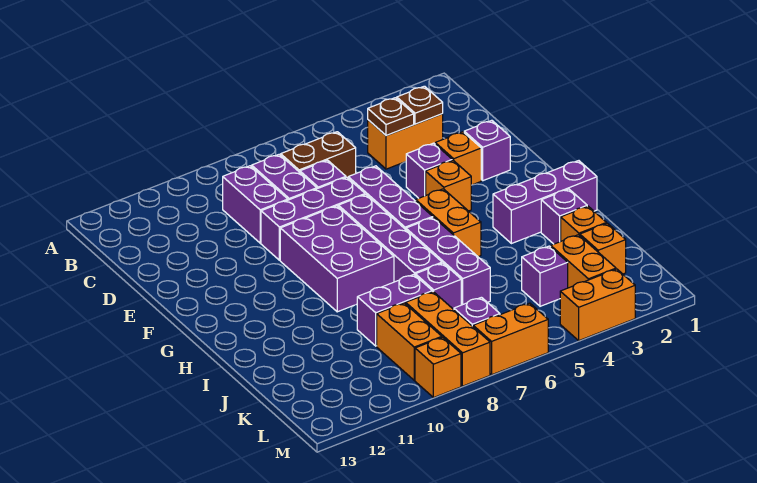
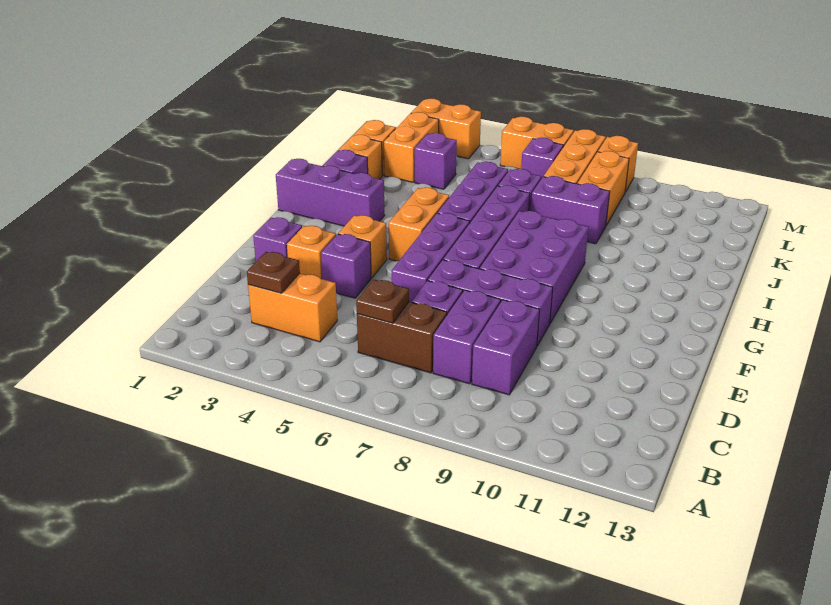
brown 1x1 plate [368,98,414,136] -> brown 1x1 plate moved to [356,279,409,323]

